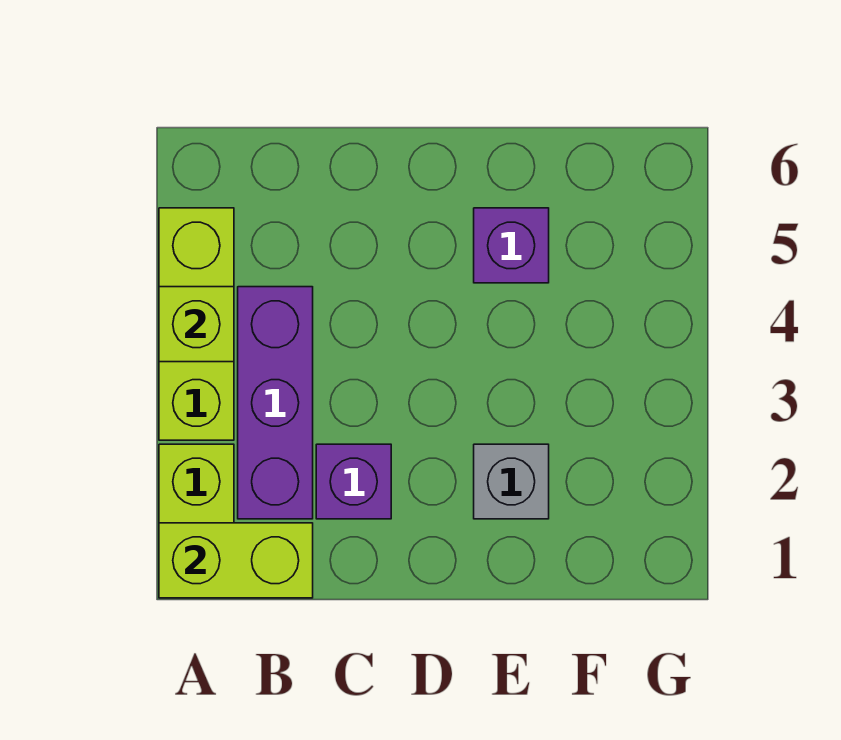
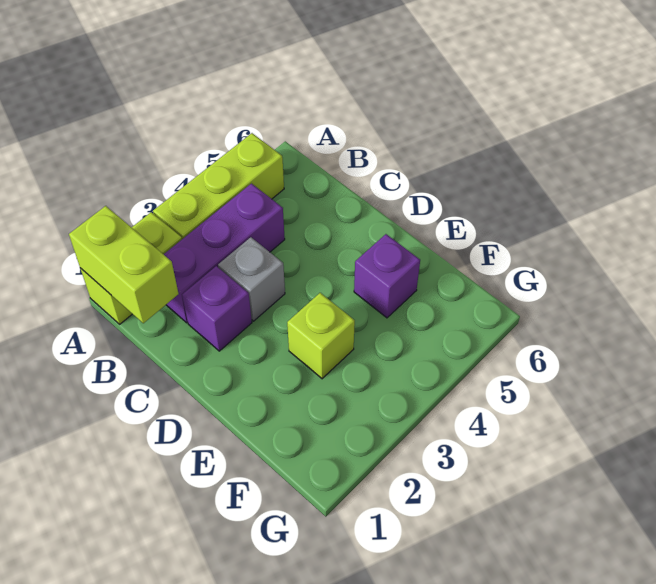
lime 1x1 brick [159,287,234,362] -> lime 1x1 brick moved to [287,293,355,379]
grey 1x1 brick [474,444,549,519] -> grey 1x1 brick moved to [218,237,285,321]

